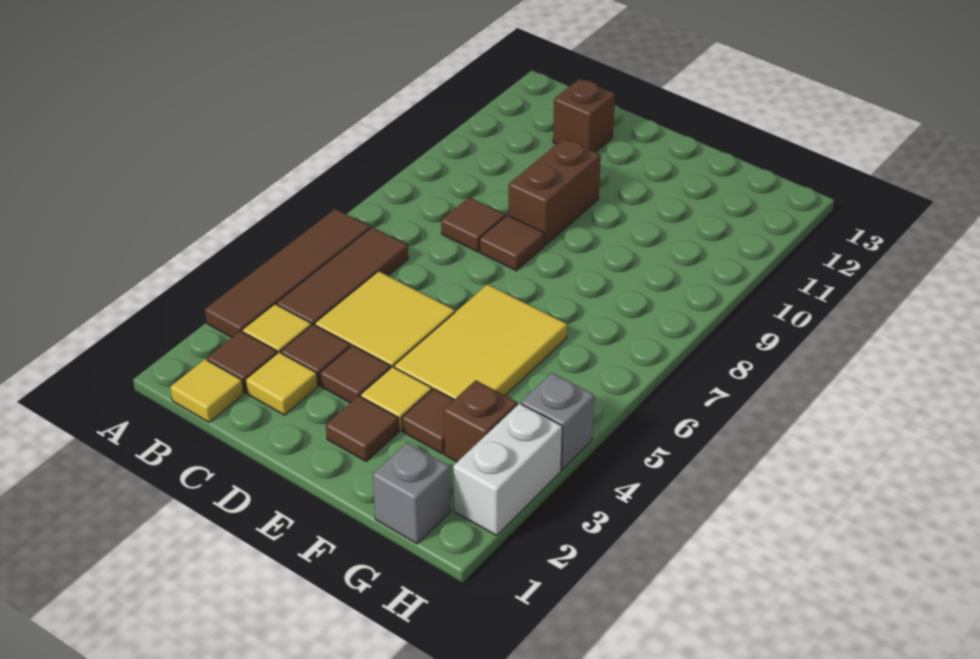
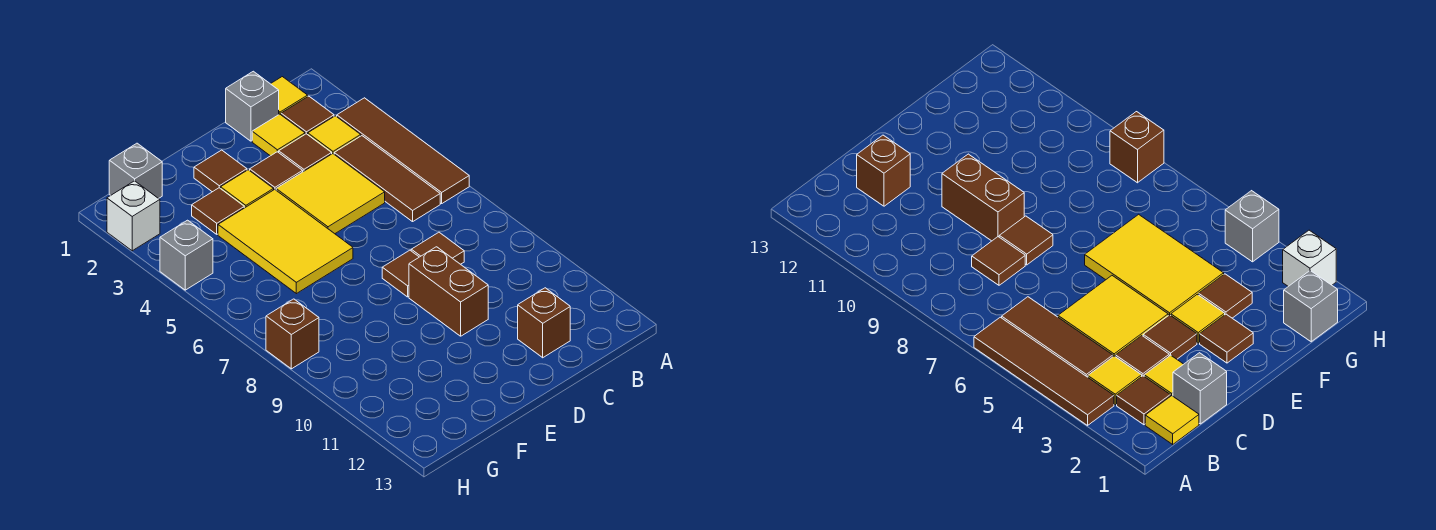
none -> grey 1x1 brick [226,71,279,141]
brown 1x1 brick [444,380,517,462] -> brown 1x1 brick moved to [266,299,319,369]
white 1x2 brick [453,403,562,535] -> white 1x1 brick [107,181,160,251]

